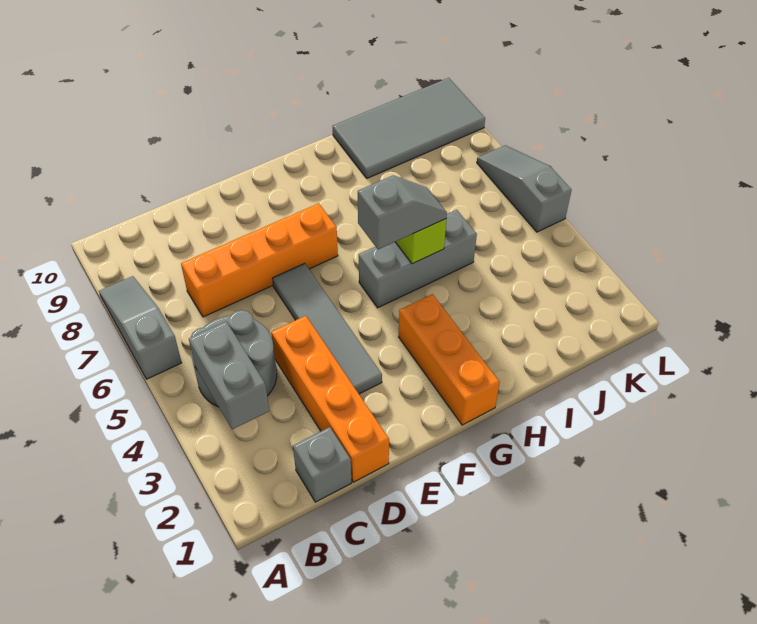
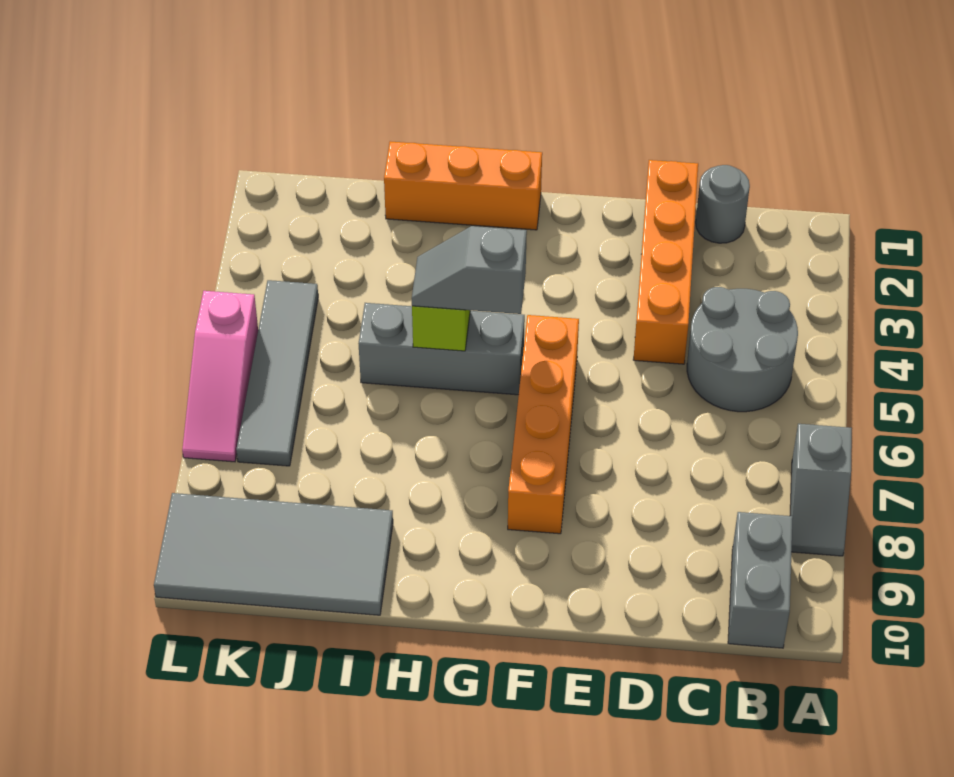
grey 1x3 slope [99,276,182,379] -> grey 1x2 slope [790,424,852,556]
grey 1x2 brick [189,321,269,429] -> grey 1x2 brick moved to [728,512,793,648]
grey 1x1 brick [293,427,351,502] -> grey 1x1 round brick [696,165,750,243]
orange 1x4 brick [181,203,338,317] -> orange 1x4 brick turned to [508,315,579,534]
grey 1x4 tile [272,263,382,394] -> grey 1x4 tile moved to [236,280,318,466]
orange 1x3 brick [399,294,500,425] -> orange 1x3 brick turned to [384,141,542,230]
grey 1x3 slope [477,145,571,232] -> pink 1x3 slope [182,291,258,462]

